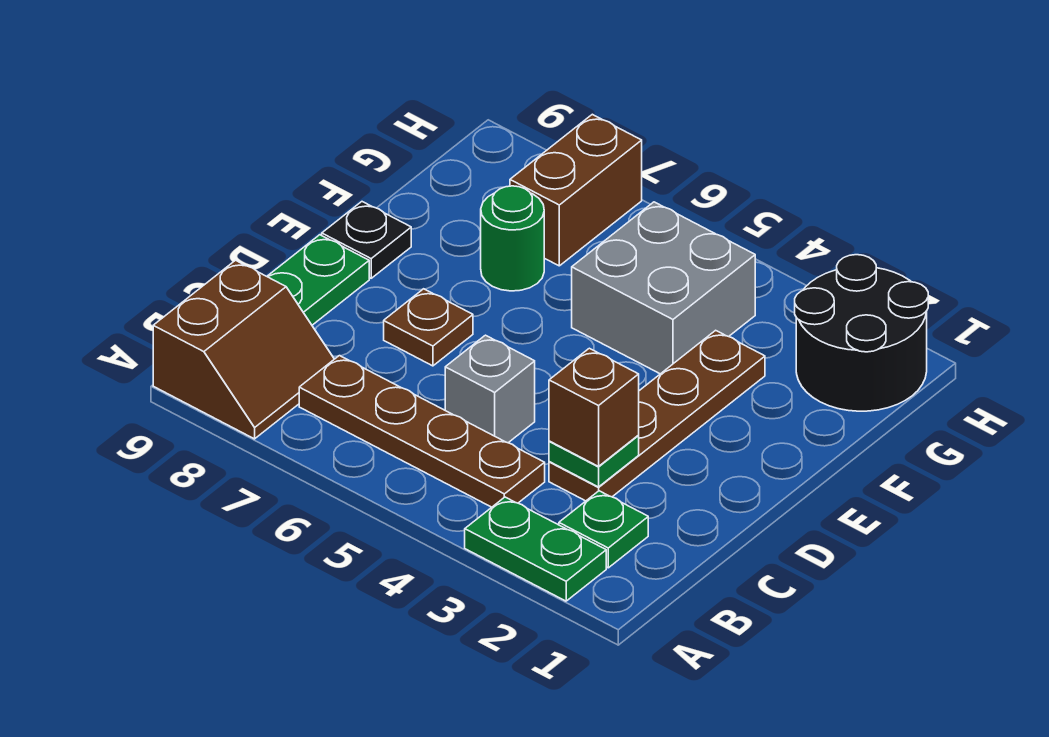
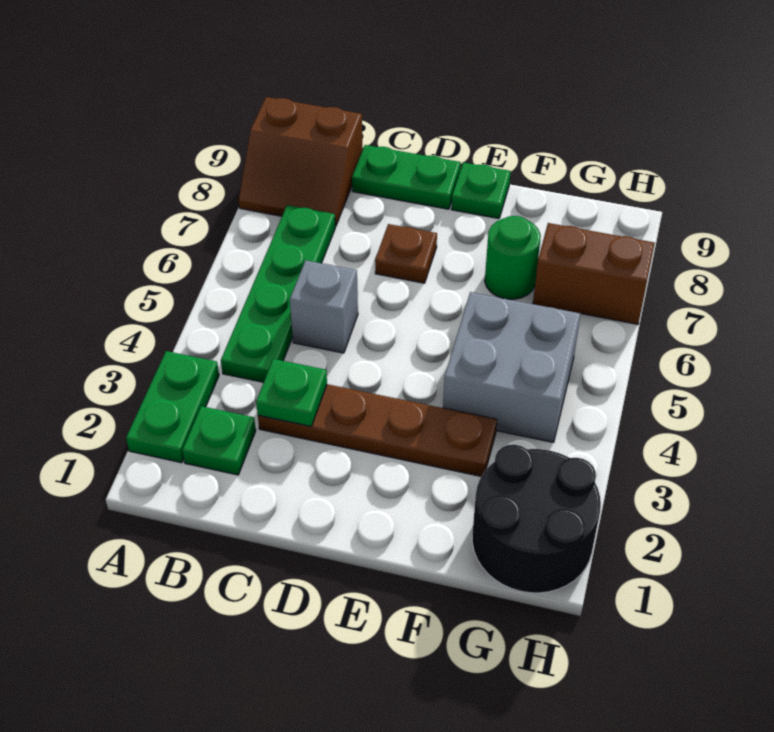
brown 1x4 plate [299,356,545,507] -> green 1x4 plate [221,205,335,382]
brown 1x1 brick [549,348,639,466] -> none
black 1x1 plate [322,202,411,278] -> green 1x1 plate [451,162,511,219]

